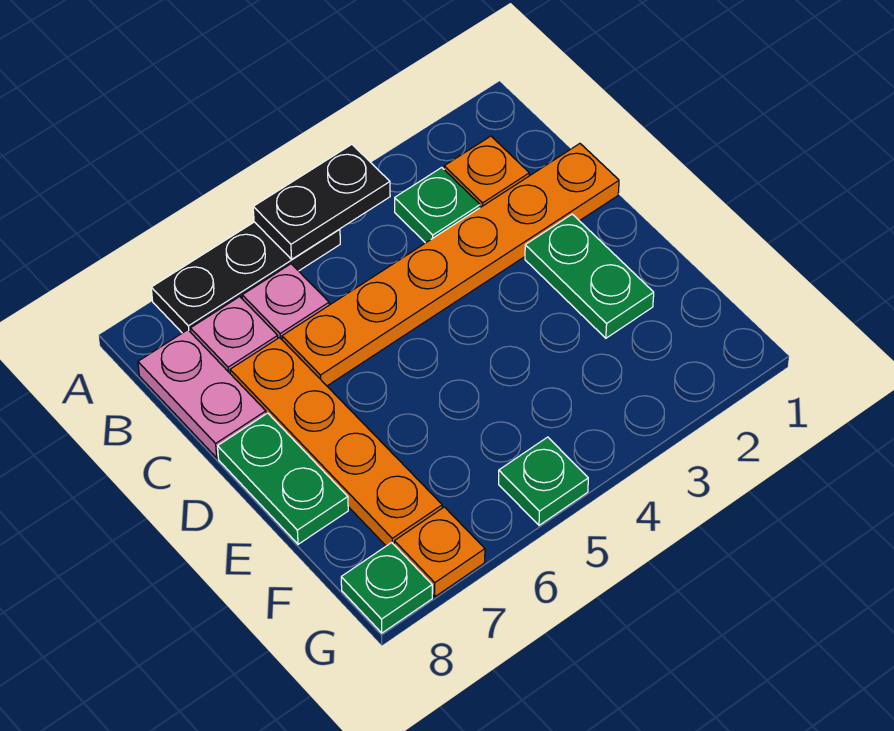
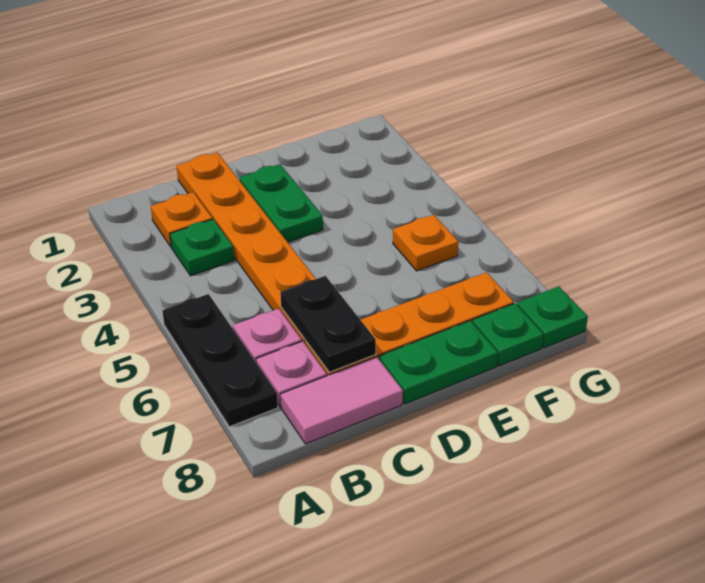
black 1x2 plate [253,145,390,259] -> black 1x2 plate moved to [280,276,376,372]
pink 1x2 plate [138,330,266,458] -> pink 1x2 tile [281,357,403,444]
green 1x2 plate [525,214,654,338] -> green 1x2 plate turned to [239,164,323,242]
green 1x1 plate [499,437,588,525] -> green 1x1 plate moved to [472,303,543,366]
orange 1x1 plate [394,507,485,597] -> orange 1x1 plate moved to [393,215,458,271]

